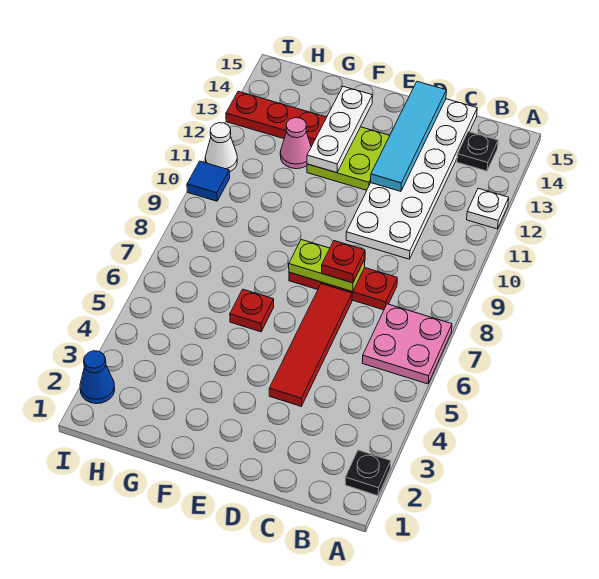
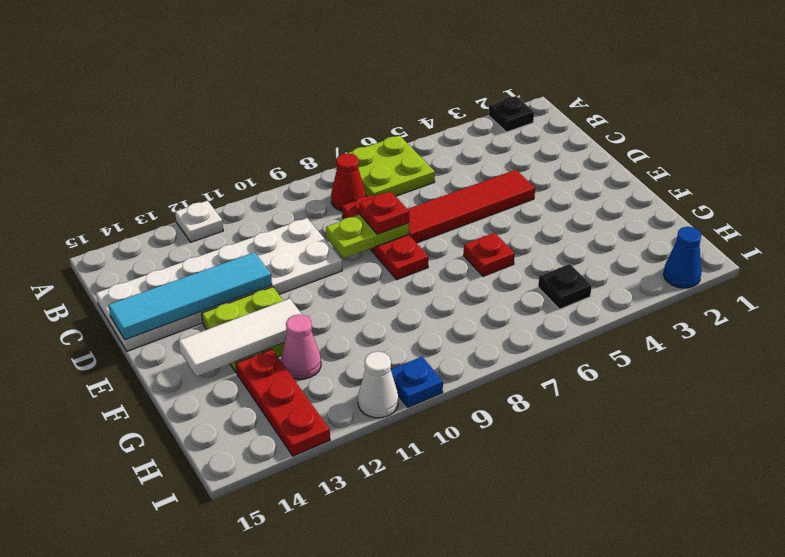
pink 2x2 plate [362,304,452,384] -> lime 2x2 plate [349,136,435,197]
none -> red 1x1 cone [331,153,366,211]
black 1x1 plate [457,132,498,171] -> black 1x1 plate moved to [538,264,592,309]
lime 1x2 plate [289,240,365,292] -> lime 1x2 plate turned to [326,215,409,258]
white 1x3 plate [307,86,372,173] -> white 1x3 tile [179,299,302,377]
blue 1x1 tile [187,161,230,201] -> blue 1x1 plate [391,357,443,407]

